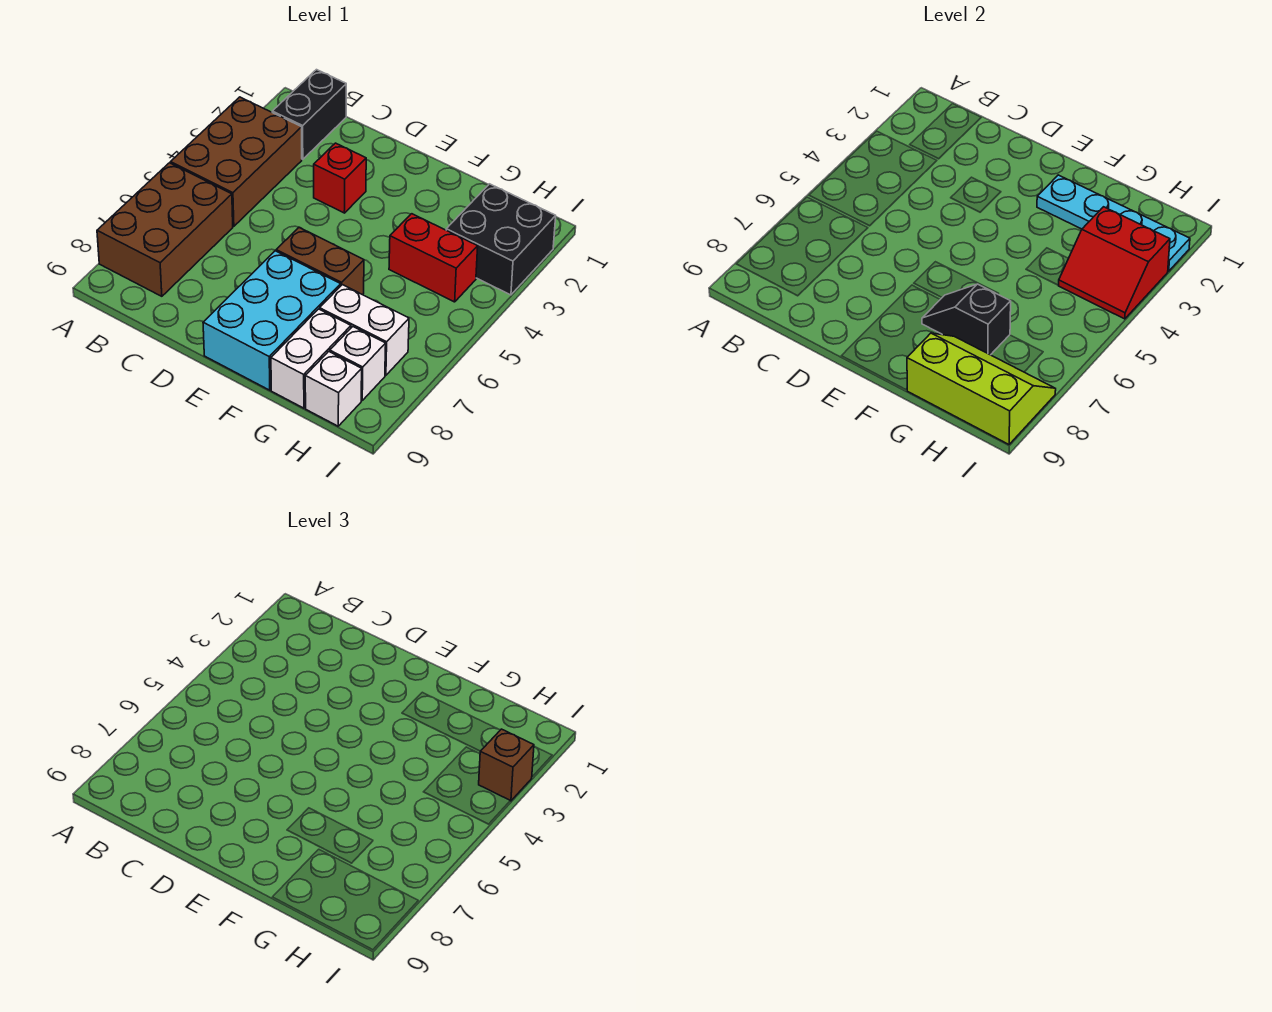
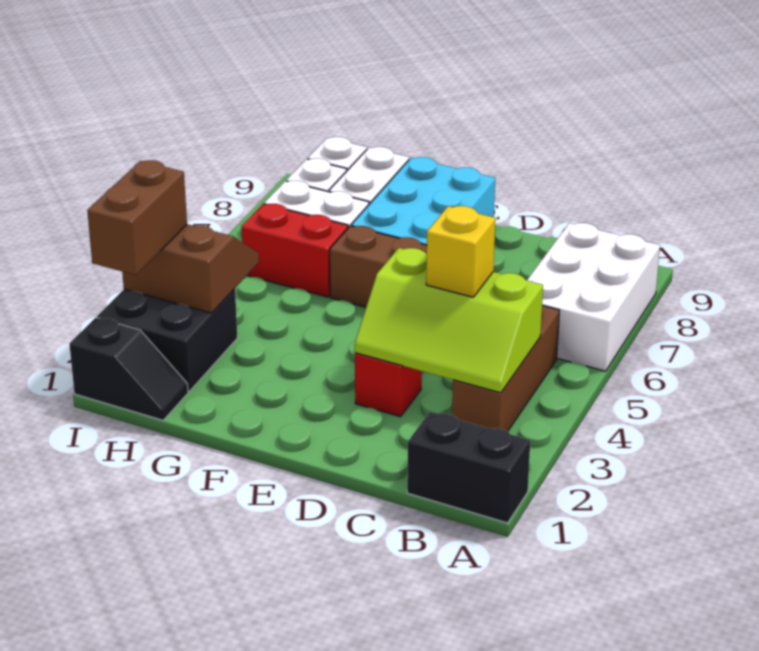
brown 2x3 brick [171,97,302,226] -> brown 1x3 brick [452,305,560,432]
brown 2x3 brick [97,163,233,296] -> white 2x3 brick [527,223,660,371]
black 1x2 brick [272,70,346,159] -> black 1x2 brick turned to [407,412,530,523]
none -> yellow 1x1 brick [426,206,495,297]
cyan 1x4 plate [1037,175,1190,271] -> none
black 1x2 slope [922,284,1011,355] -> black 1x2 slope moved to [69,318,188,420]
red 1x2 brick [389,214,478,302] -> red 1x2 brick moved to [242,204,348,297]
lime 2x3 slope [907,333,1056,444] -> lime 2x3 slope moved to [355,248,543,393]
red 2x2 slope [1058,207,1170,319] -> brown 2x2 slope [122,224,259,313]
brown 1x1 brick [479,729,534,801] -> brown 1x2 brick [87,160,187,275]

